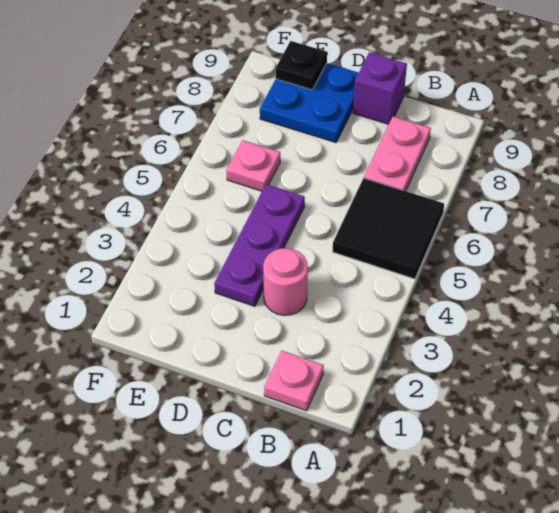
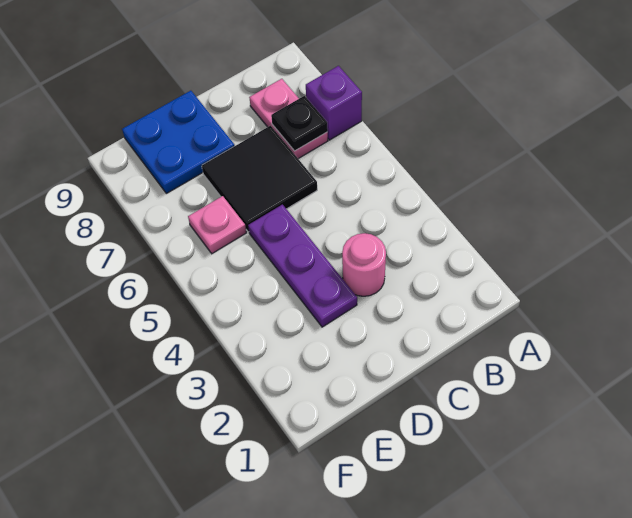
black 2x2 tile [333,178,444,279] -> black 2x2 tile moved to [202,126,317,232]
pink 1x1 plate [264,351,324,411] -> none
purple 1x1 brick [353,52,407,124] -> purple 1x1 brick moved to [306,66,362,140]
black 1x1 plate [276,41,327,90] -> black 1x1 plate moved to [271,96,328,151]

